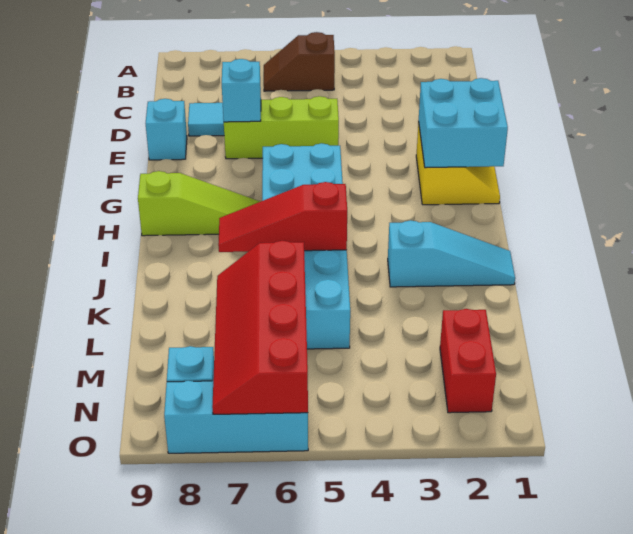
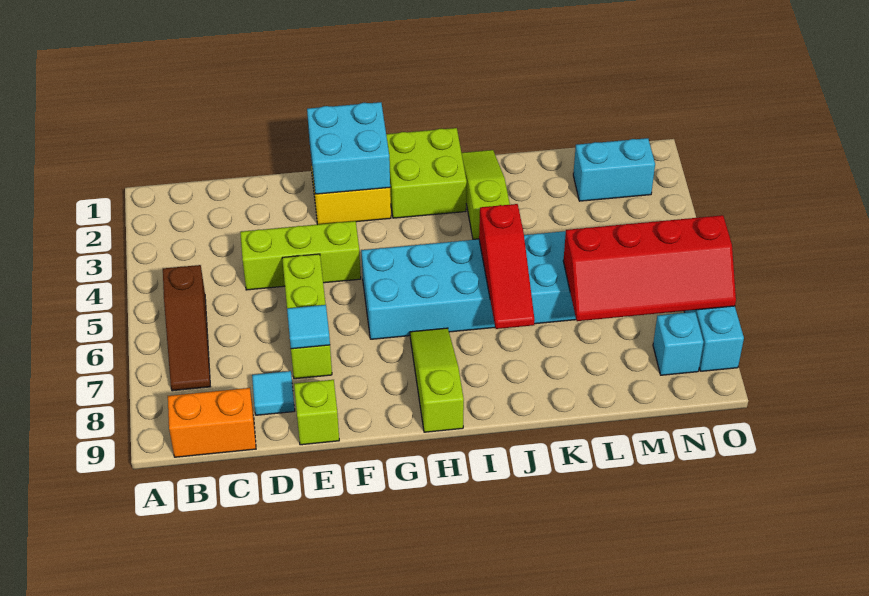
brown 1x2 slope [264,32,335,91] -> brown 1x3 slope [163,265,210,391]
none -> orange 1x2 brick [168,388,256,457]
none -> lime 1x3 brick [240,221,361,290]
cyan 1x1 brick [222,59,261,122] -> cyan 1x1 tile [287,305,330,349]
cyan 1x1 brick [146,99,187,160] -> lime 1x1 brick [294,380,339,445]
none -> lime 2x2 brick [386,128,467,218]
cyan 1x3 slope [388,220,515,287] -> lime 1x3 slope [462,150,510,239]
red 1x2 brick [440,309,496,413] -> cyan 1x2 brick [573,138,655,201]

